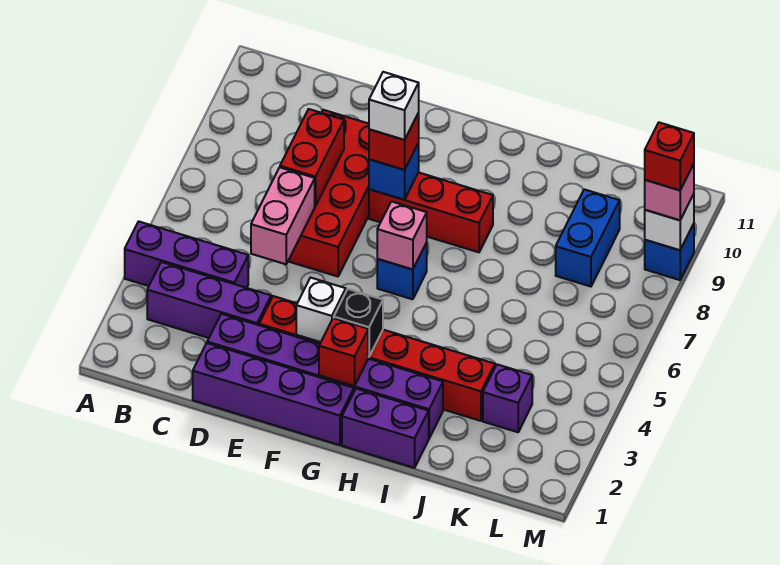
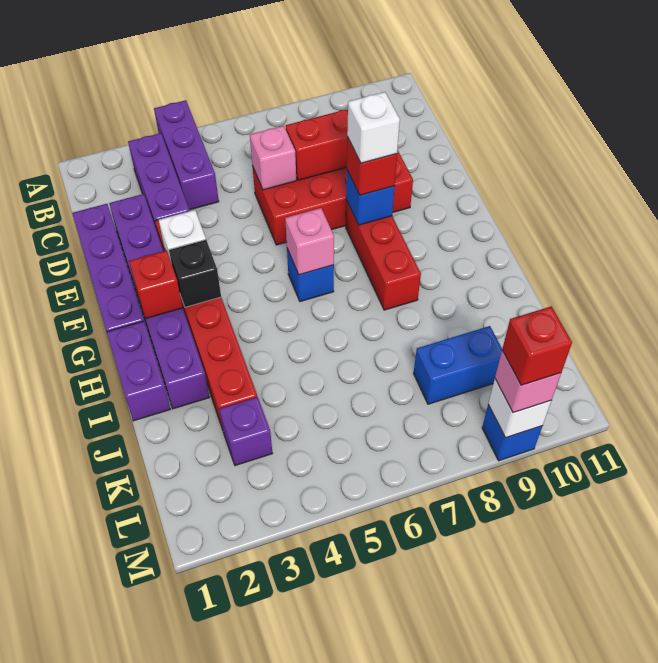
pink 1x2 brick [251,167,315,264] -> pink 1x1 brick [250,126,296,190]

